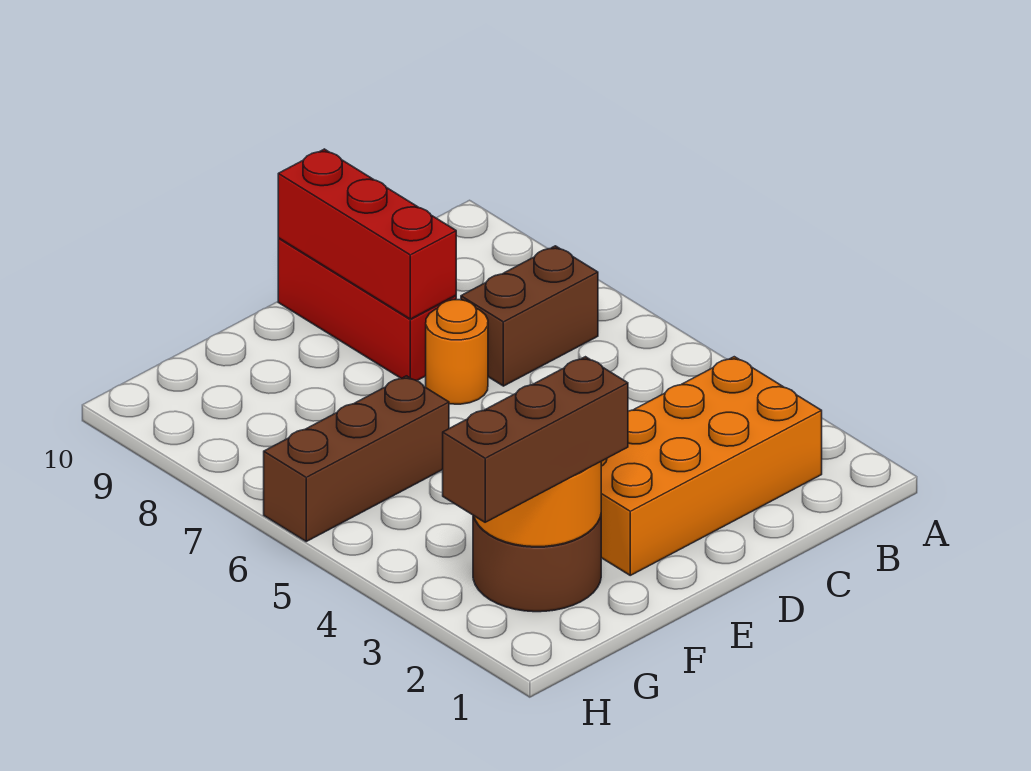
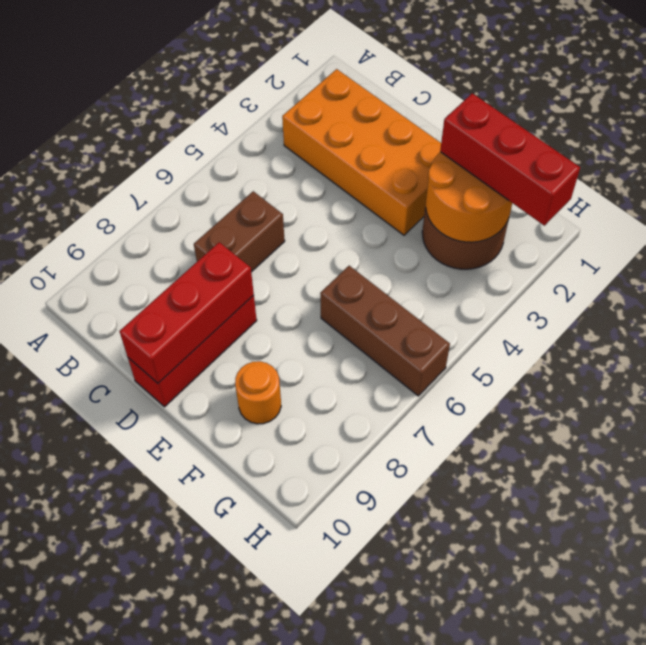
brown 1x2 brick [461,246,598,386] -> brown 1x2 brick turned to [194,191,285,272]
orange 1x1 round brick [426,300,488,404] -> orange 1x1 round brick moved to [235,361,281,424]
brown 1x3 brick [443,357,628,522] -> red 1x3 brick [440,93,580,226]

